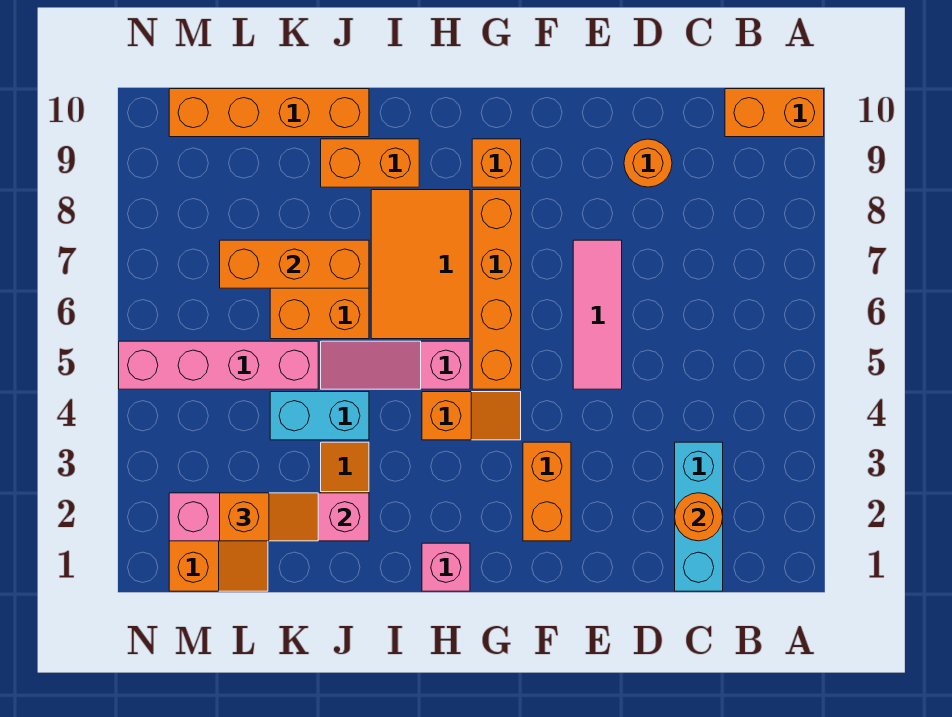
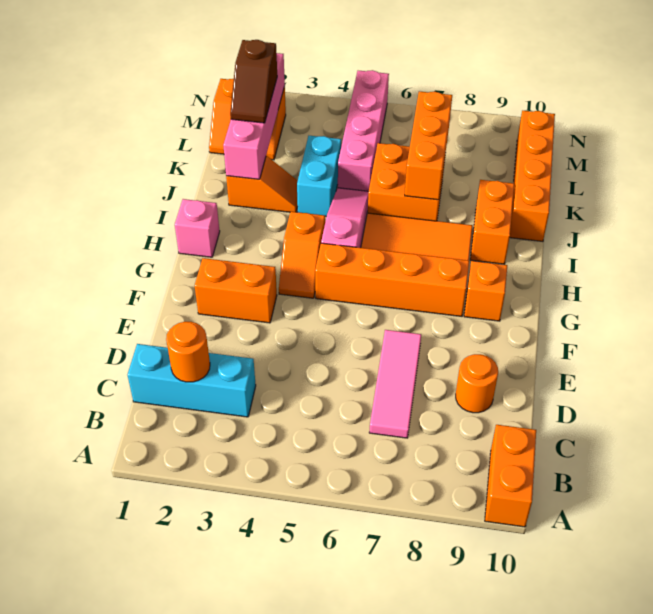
pink 1x3 tile [573,240,622,389] -> pink 1x3 tile turned to [369,330,421,438]
orange 1x2 slope [220,493,318,541] -> brown 1x2 slope [230,40,277,123]

